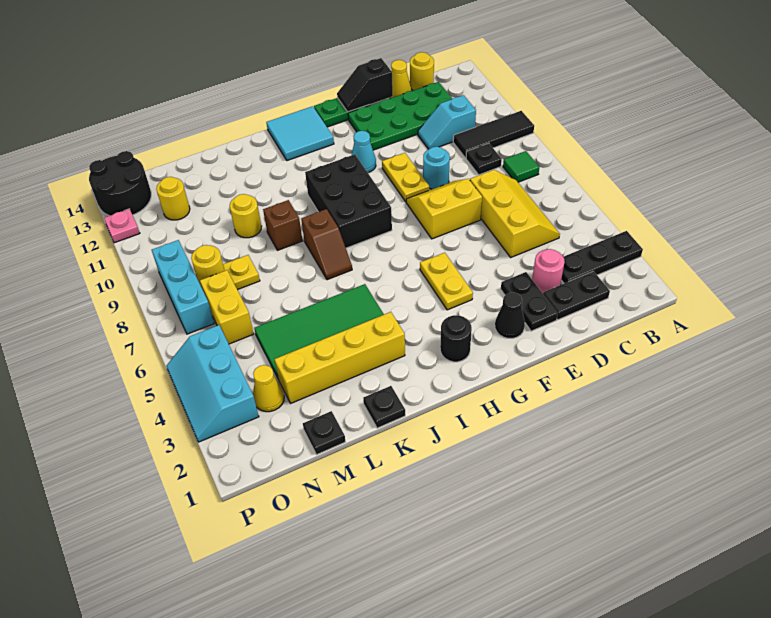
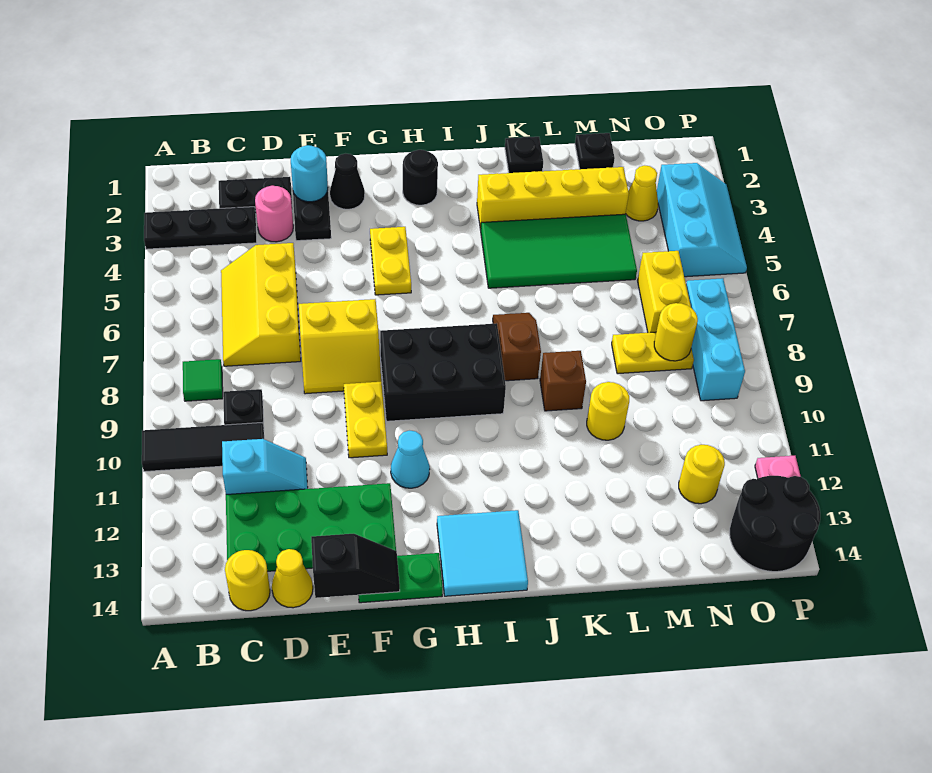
cyan 1x1 round brick [423,147,450,189] -> cyan 1x1 round brick moved to [291,145,328,202]
black 2x3 brick [305,154,392,248] -> black 2x3 brick turned to [380,323,506,421]

